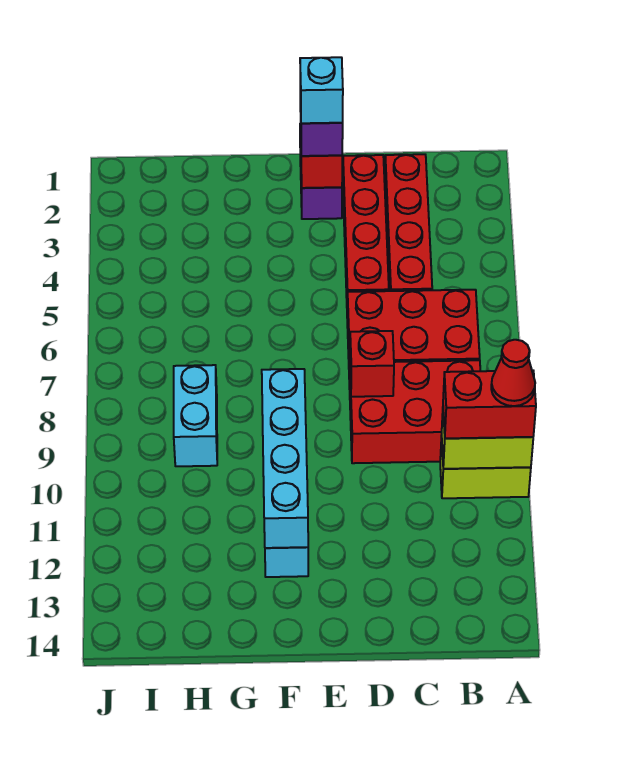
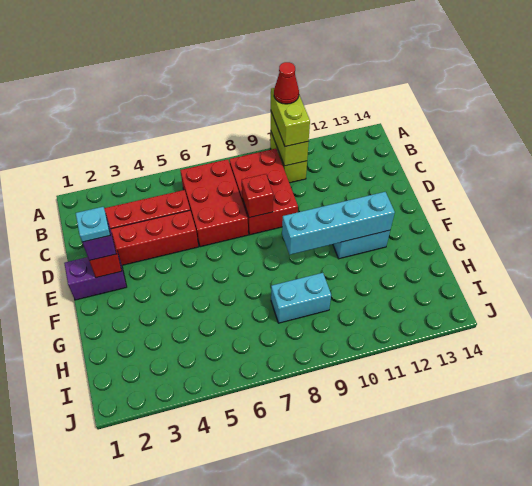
red 1x2 brick [443,370,536,438] -> lime 1x2 brick [271,88,310,147]
cyan 1x1 brick [300,57,343,123] -> cyan 1x1 plate [76,207,110,242]

